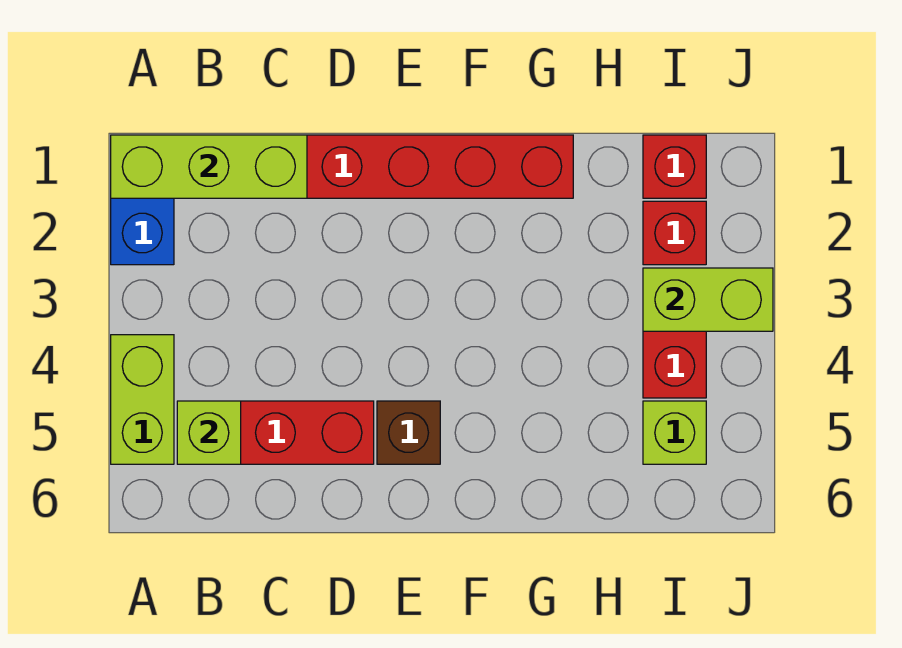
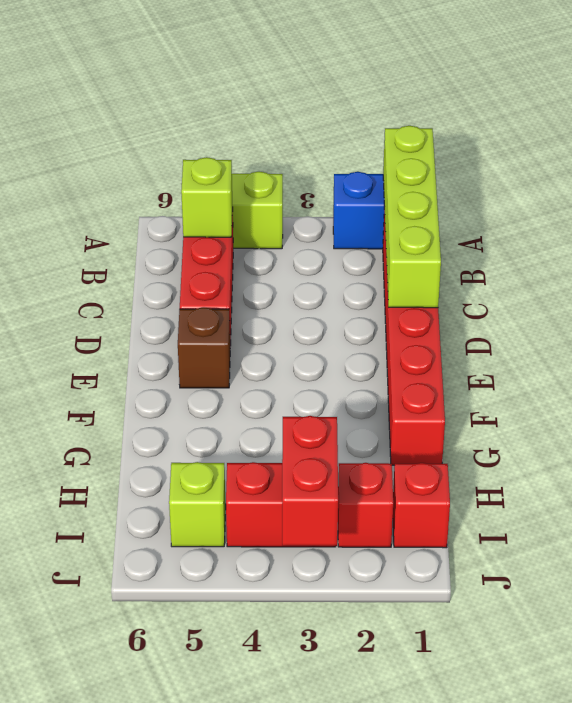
lime 1x3 brick [111,135,307,198] -> lime 1x4 brick [383,126,441,308]
lime 1x2 brick [643,268,773,331] -> red 1x2 brick [282,416,338,546]

